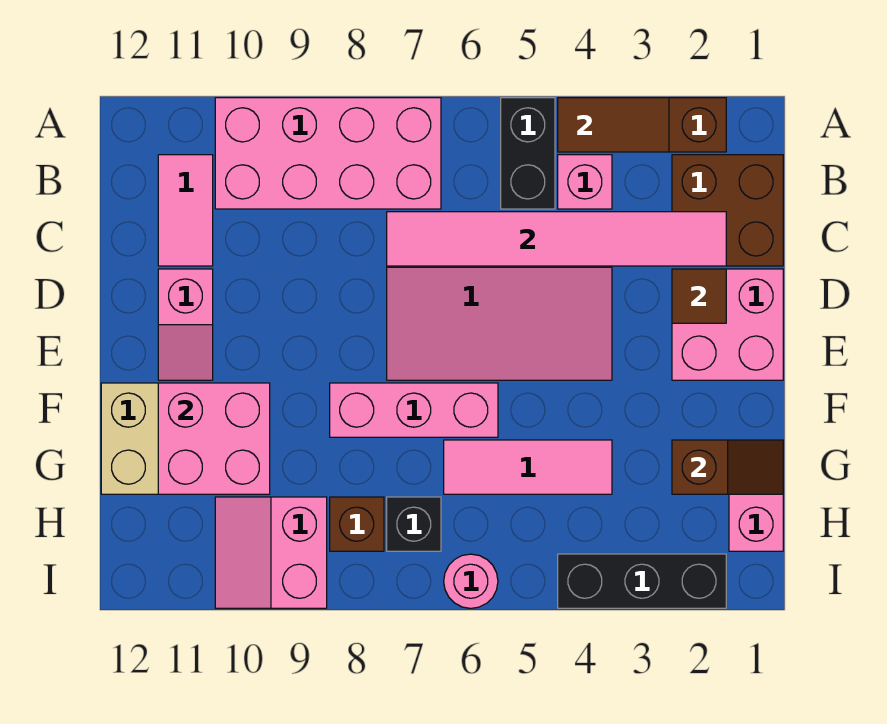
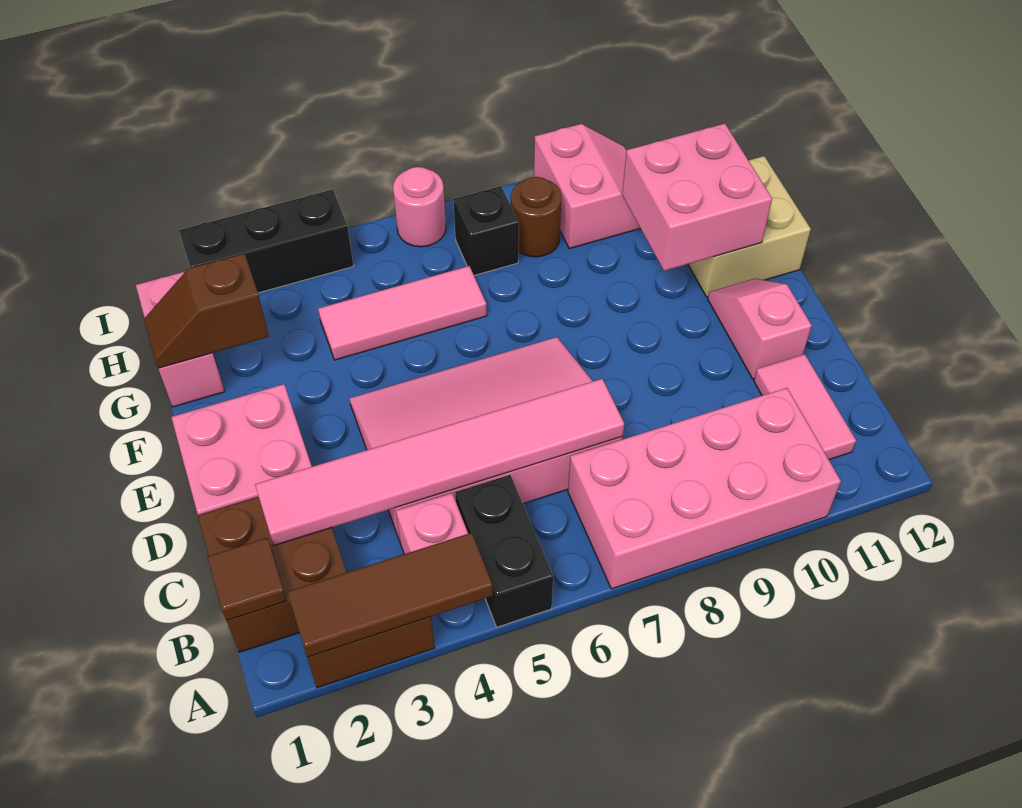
brown 1x2 tile [558,98,669,152] -> brown 1x3 tile [288,533,493,657]
brown 1x1 tile [672,269,726,323] -> brown 1x1 tile moved to [208,538,287,621]
pink 1x3 brick [330,383,498,437] -> none
brown 1x1 brick [330,497,384,551] -> brown 1x1 round brick [511,177,562,257]

